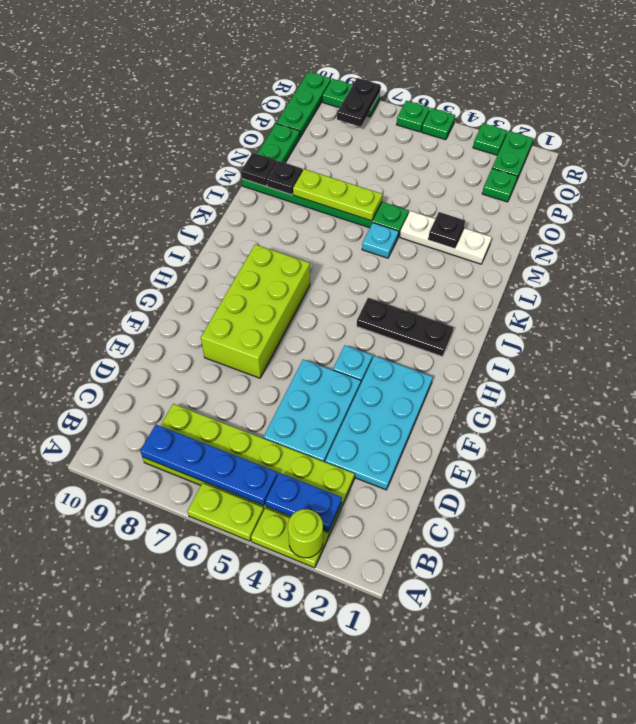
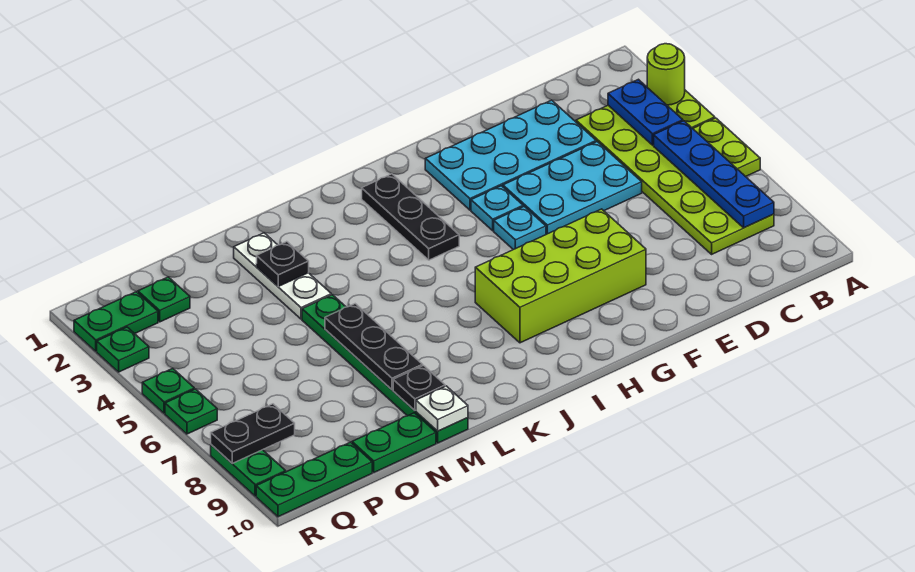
cyan 1x1 plate [362,223,399,258] -> cyan 1x1 plate moved to [494,207,546,250]
lime 1x3 plate [293,169,382,221] -> black 1x3 plate [325,304,423,390]
black 1x1 plate [241,153,277,186] -> white 1x1 plate [416,386,468,431]

